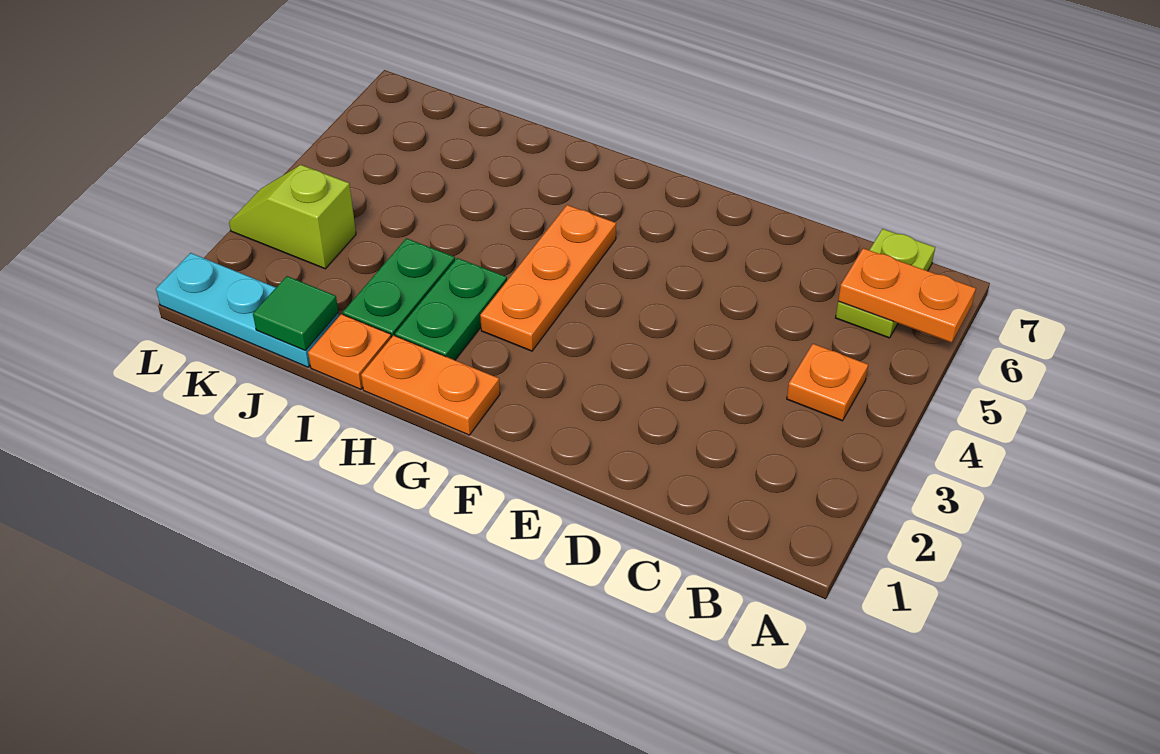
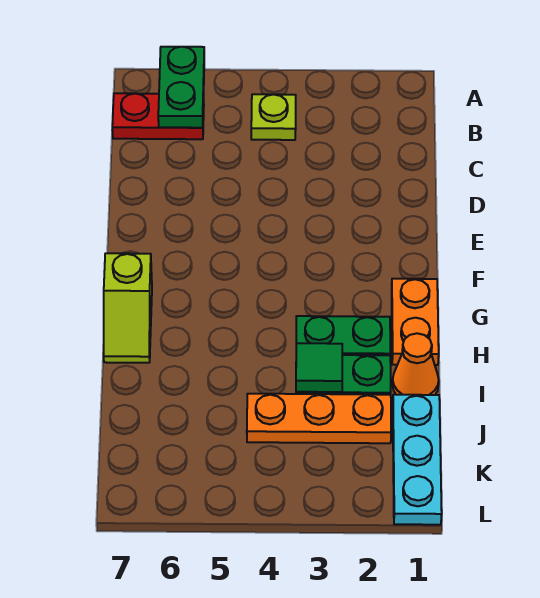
orange 1x2 plate [838,248,976,343] -> green 1x2 plate [158,47,204,128]
orange 1x1 plate [787,344,868,421] -> lime 1x1 plate [251,94,296,140]
lime 1x2 plate [836,229,935,338] -> red 1x2 plate [112,93,204,139]
orange 1x3 plate [480,205,616,351] -> orange 1x3 plate moved to [247,394,391,443]
orange 1x1 plate [308,314,391,389] -> orange 1x1 cone [393,333,439,395]
green 1x1 tile [253,276,338,350] -> green 1x1 tile moved to [296,343,342,392]
lime 1x2 slope [229,165,356,269] -> lime 1x2 slope moved to [104,253,152,363]

